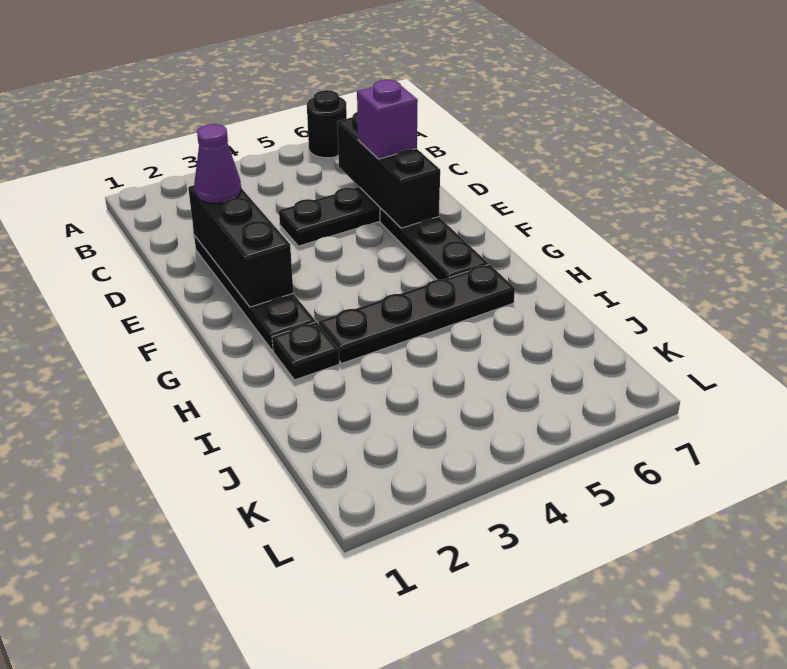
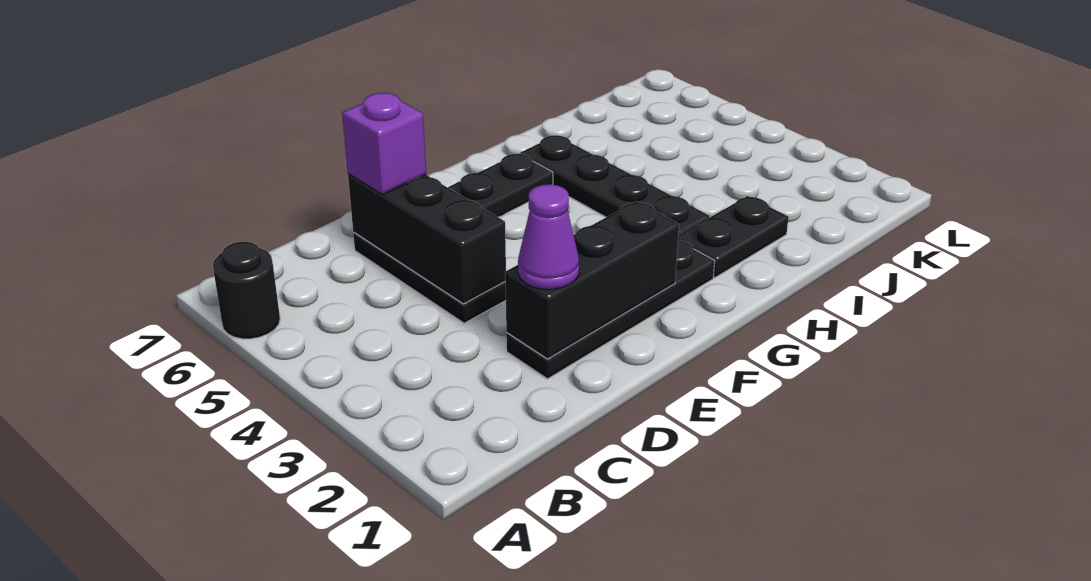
black 1x3 brick [337,112,440,228] -> black 1x3 brick turned to [348,174,506,304]
black 1x1 plate [272,322,339,380] -> black 1x2 plate [678,196,789,278]

